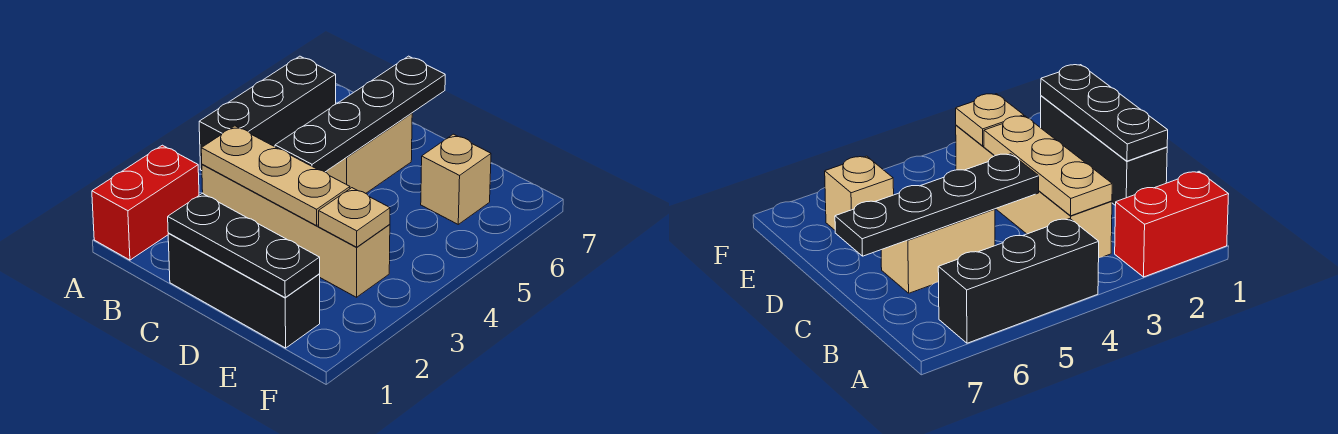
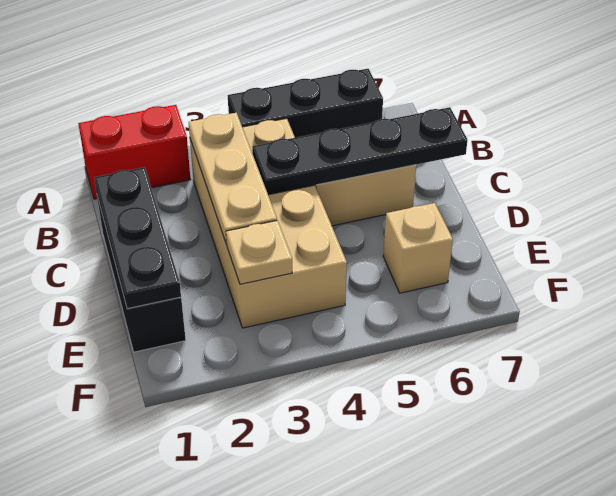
tan 1x4 brick [202,164,390,297] -> tan 2x4 brick [190,118,347,328]

